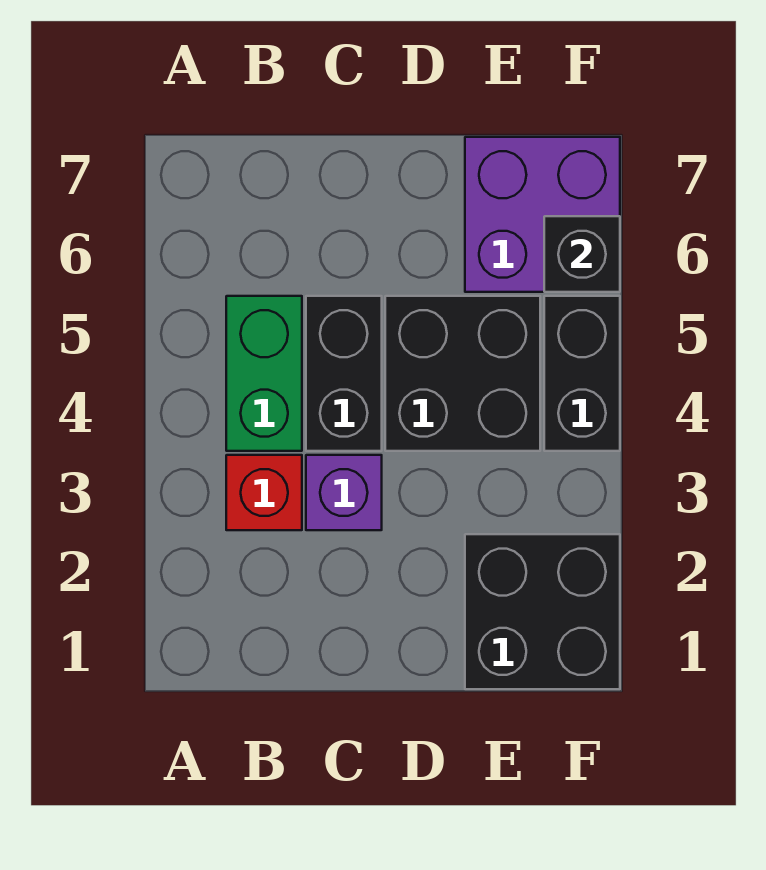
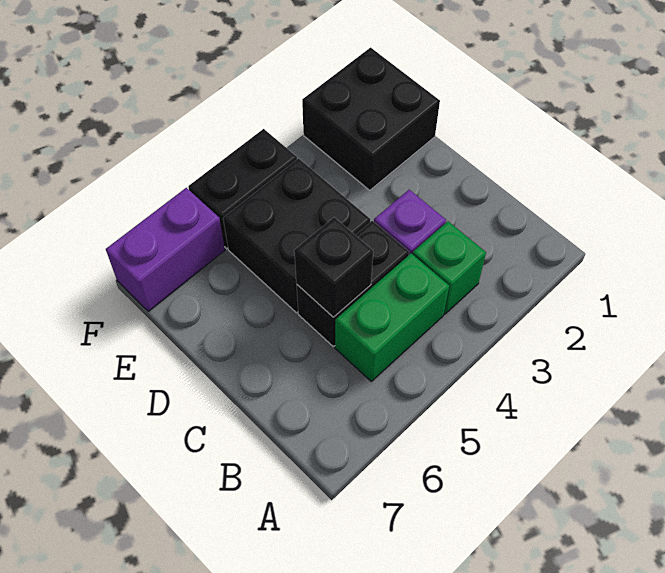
red 1x1 brick [226,455,302,530] -> green 1x1 brick [413,222,486,314]
purple 2x2 brick [465,137,620,292] -> purple 1x2 brick [106,188,225,311]
black 1x1 brick [544,216,620,292] -> black 1x1 brick moved to [294,217,373,317]

